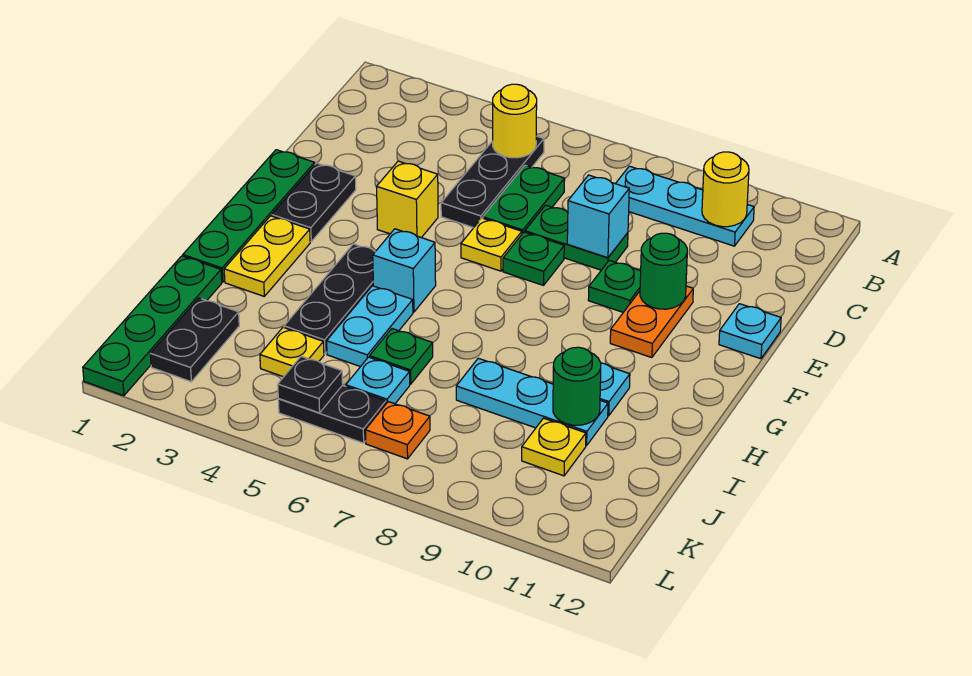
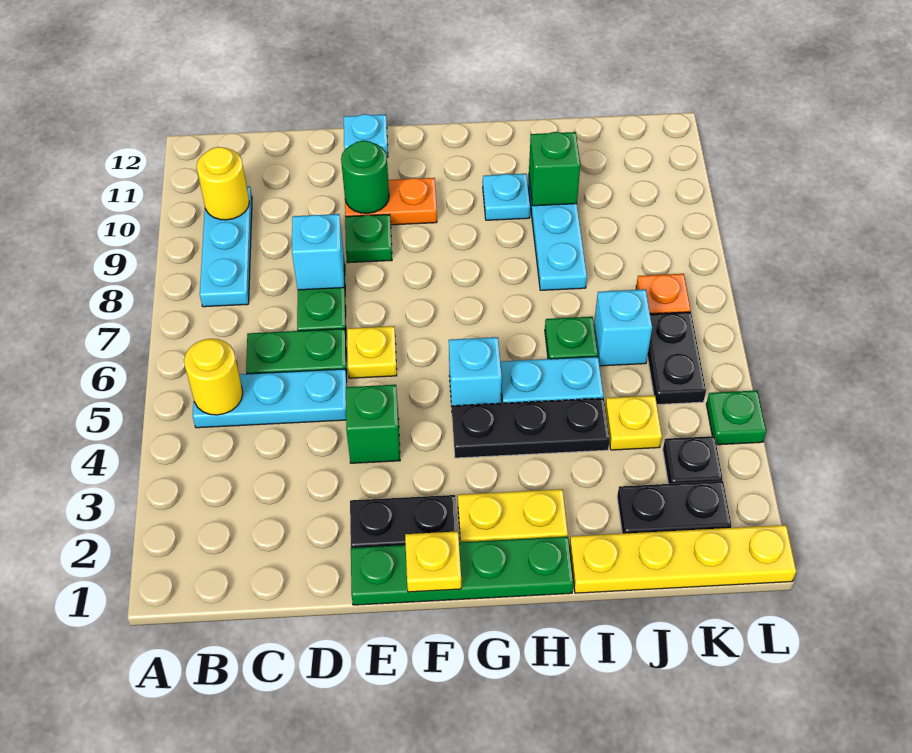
black 1x3 plate [441,136,544,228] -> cyan 1x3 plate [193,369,347,428]
yellow 1x1 brick [377,161,438,238] -> green 1x1 brick [346,385,400,463]
green 1x1 plate [503,232,564,285] -> green 1x1 plate moved to [706,390,766,445]
green 1x4 plate [83,256,222,396] -> yellow 1x4 plate [570,525,796,593]
green 1x1 round brick [553,347,601,425] -> green 1x1 brick [529,132,580,206]
cyan 1x1 plate [346,357,410,404] -> cyan 1x1 brick [594,289,652,366]
yellow 1x1 plate [522,418,586,476] -> yellow 1x1 plate moved to [405,531,461,592]
black 1x1 plate [278,356,343,413] -> black 1x1 plate moved to [663,436,723,484]

